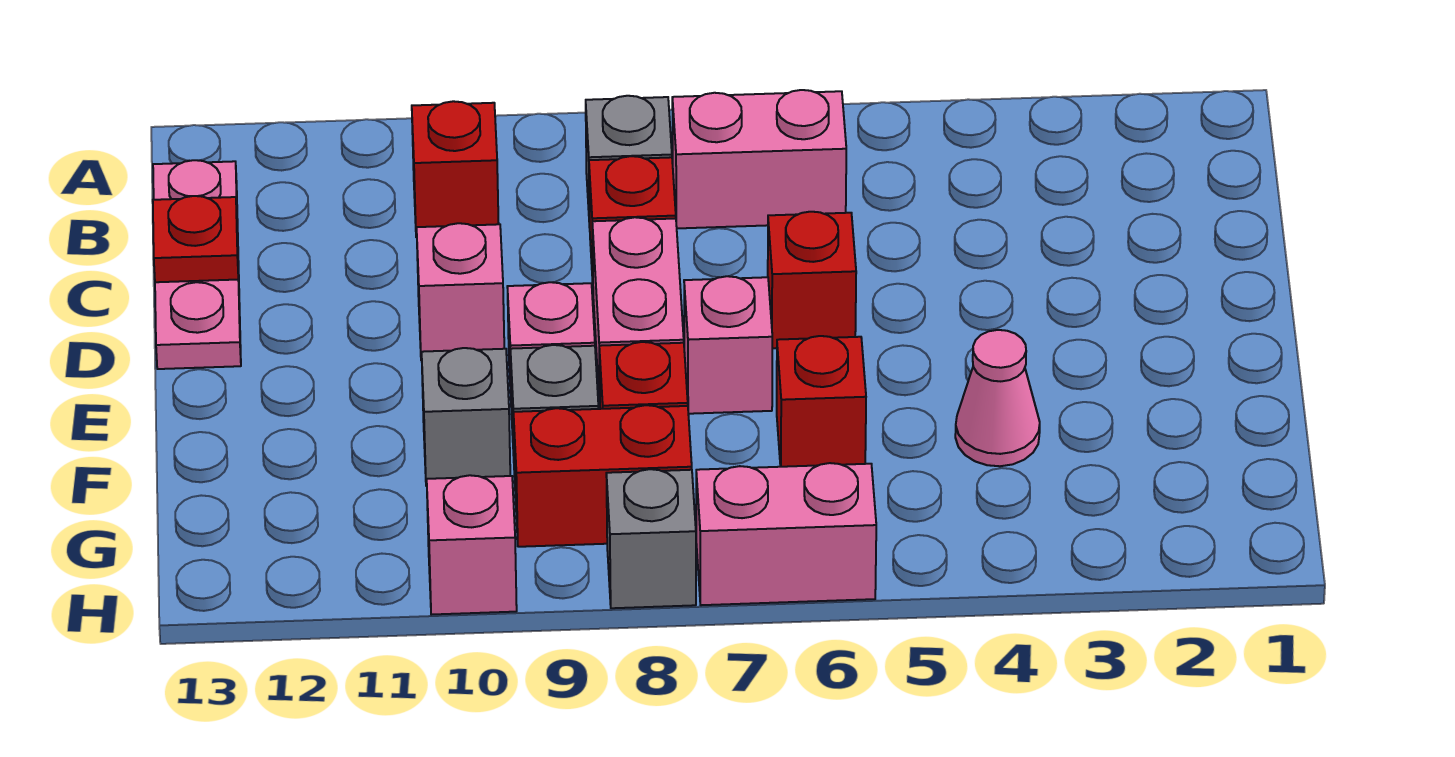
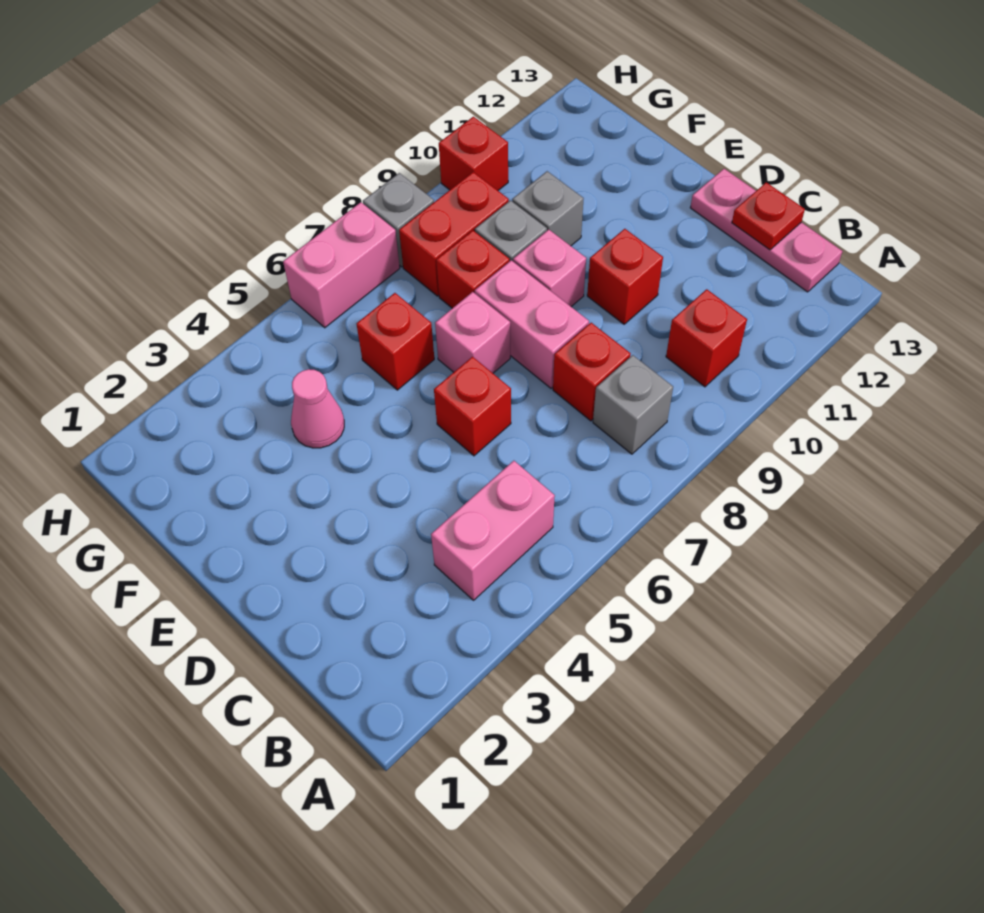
pink 1x2 brick [672,90,846,228] -> pink 1x2 brick moved to [431,461,555,600]
pink 1x1 brick [417,223,504,360] -> red 1x1 brick [587,229,663,324]
pink 1x1 brick [427,475,517,615] -> red 1x1 brick [439,117,508,190]

